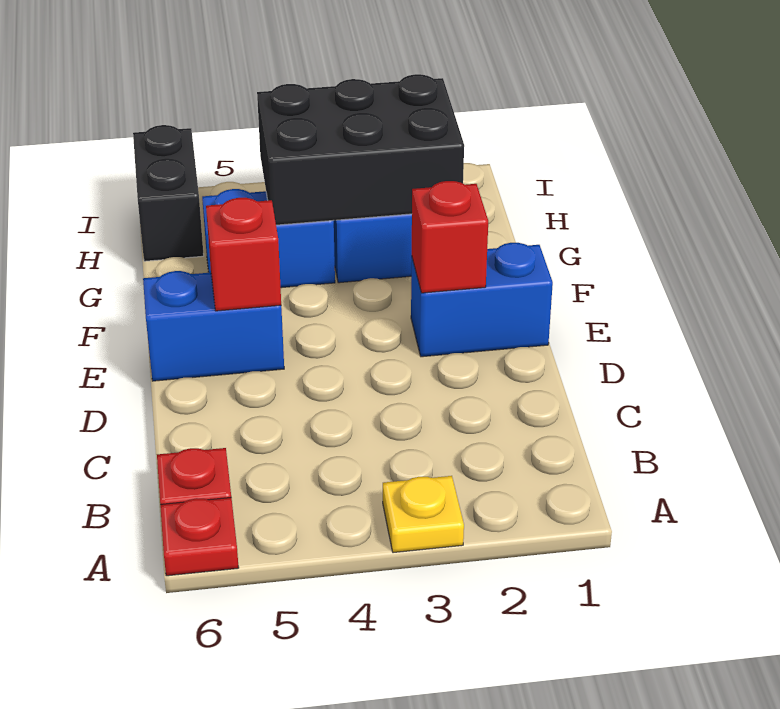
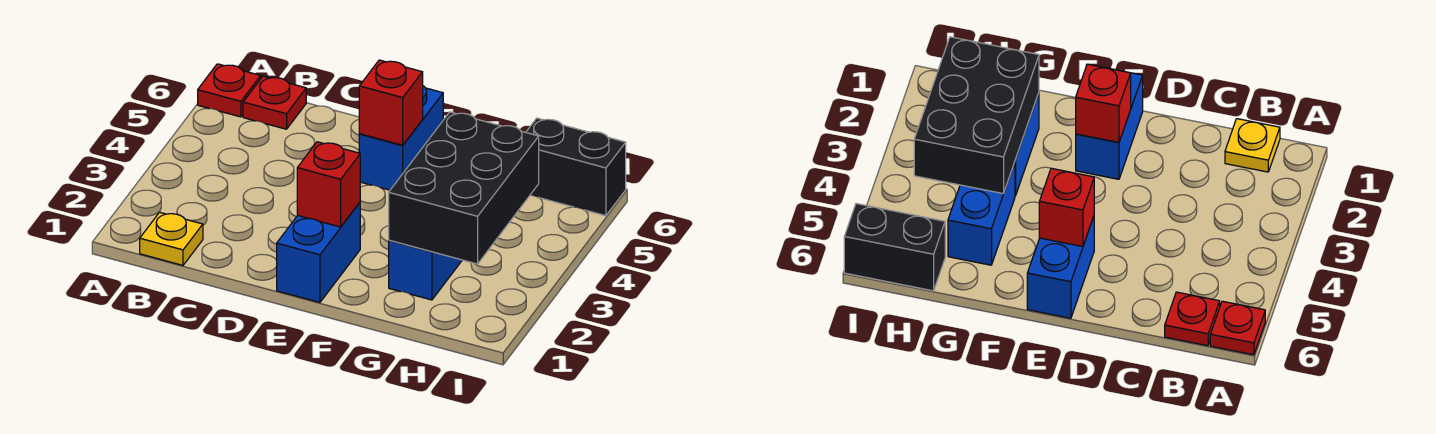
yellow 1x1 plate [383,476,464,553] -> yellow 1x1 plate moved to [140,212,203,265]

